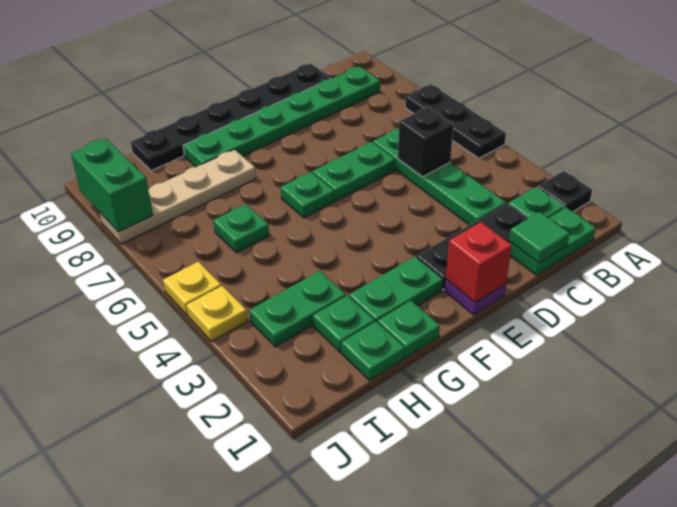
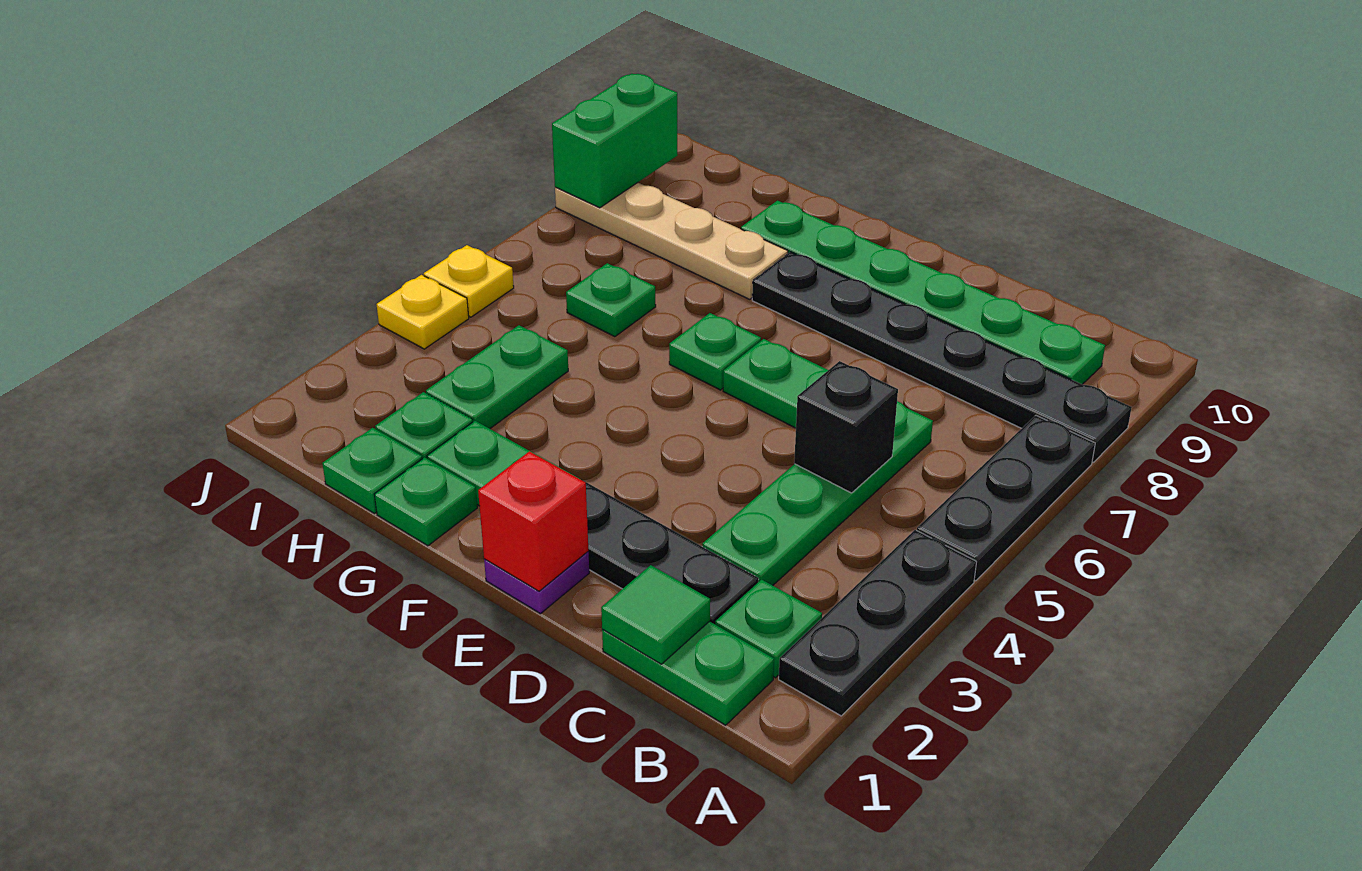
black 1x1 plate [537,171,592,212] -> black 1x3 plate [779,530,976,716]
black 1x6 plate [131,63,331,171] -> black 1x6 plate moved to [752,252,1132,462]
green 1x2 plate [249,271,346,347] -> green 1x2 plate turned to [426,325,568,429]

